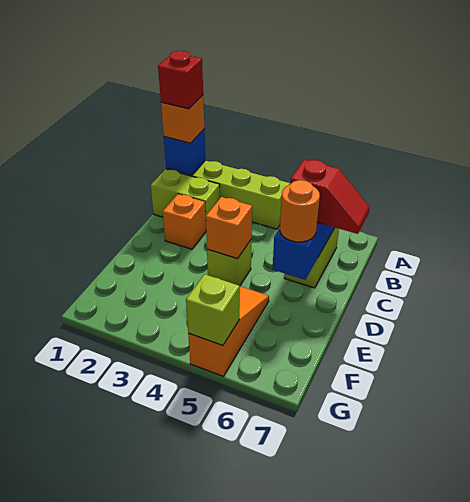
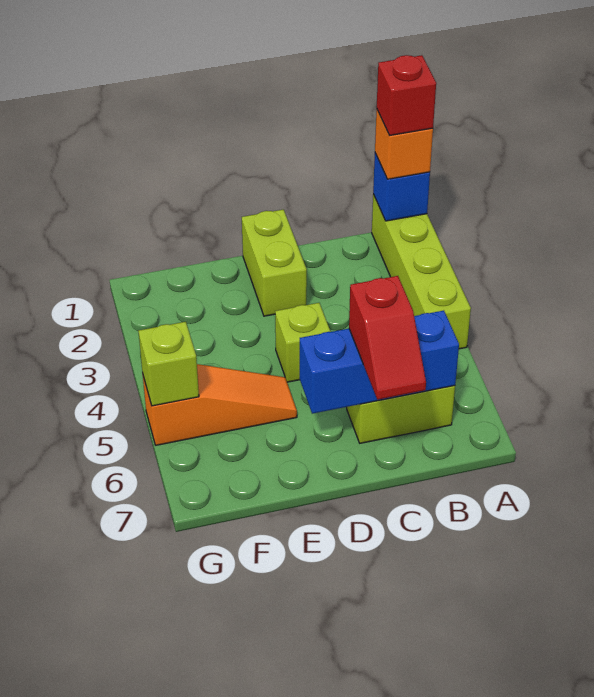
lime 1x2 brick [151,169,220,217] -> lime 1x2 brick moved to [242,209,307,316]
orange 1x1 brick [163,194,206,249] -> none
orange 1x1 brick [206,197,252,259] -> none
orange 1x1 round brick [280,180,320,242] -> none

